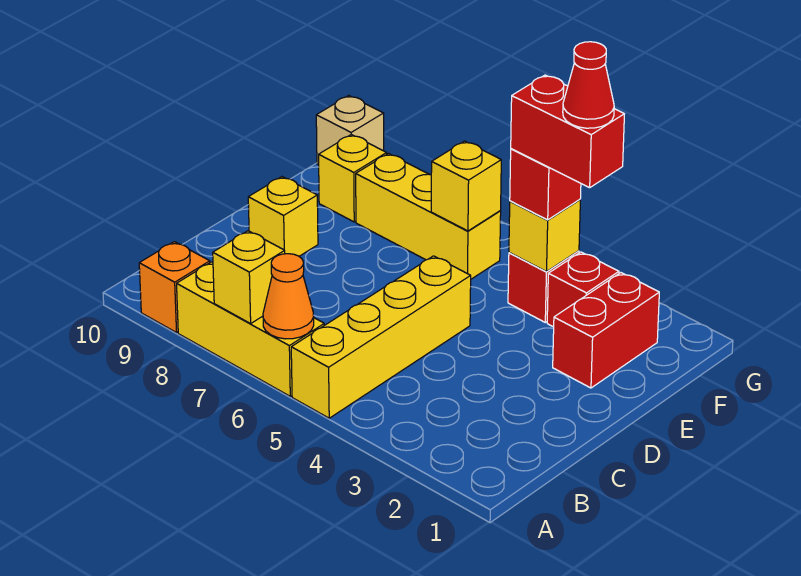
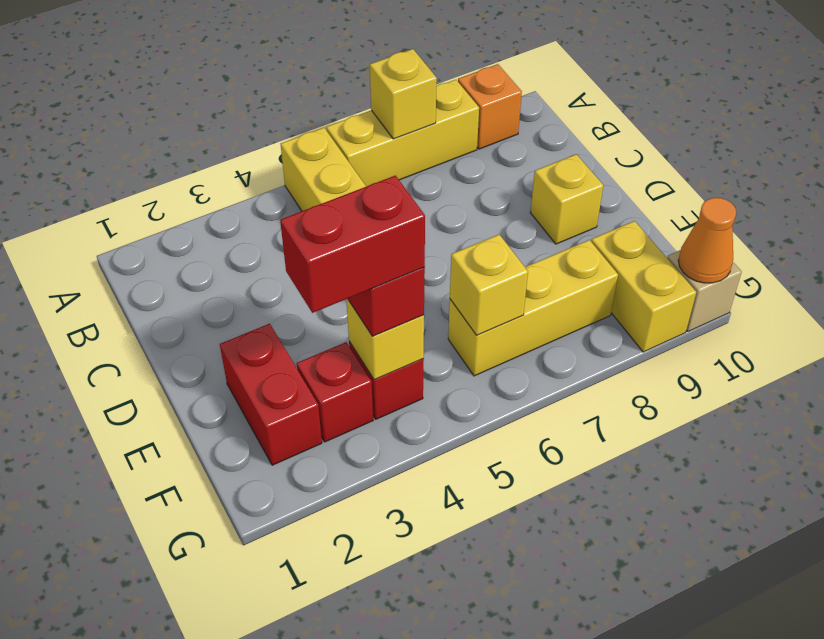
orange 1x1 cone [263,254,314,339] -> orange 1x1 cone moved to [678,198,736,283]
red 1x1 cone [563,42,614,128] -> none
yellow 1x1 brick [319,135,387,222] -> yellow 1x2 brick [591,221,696,352]

